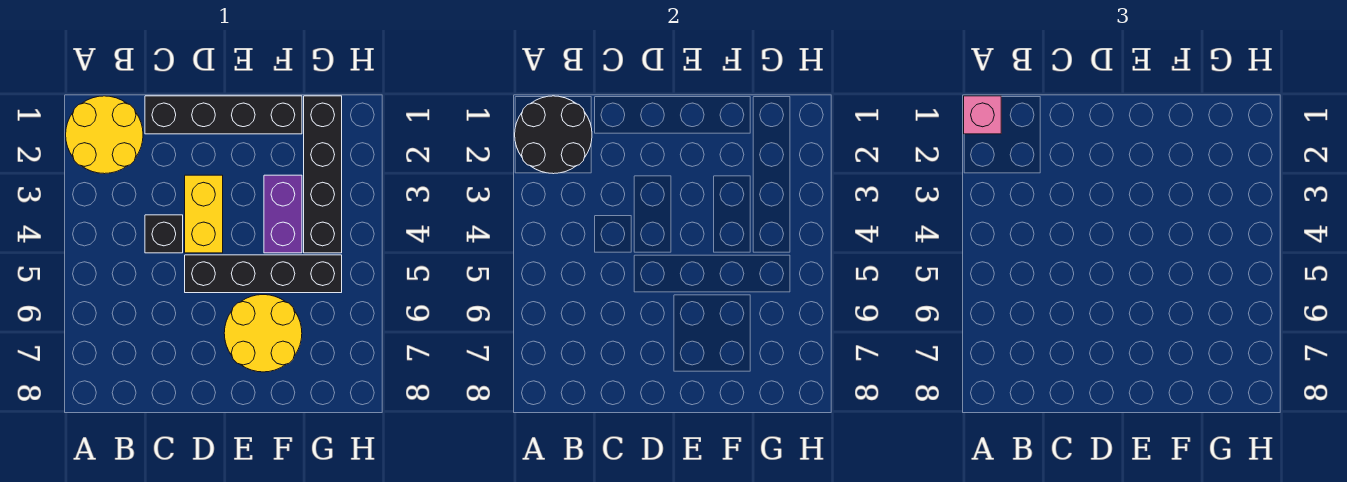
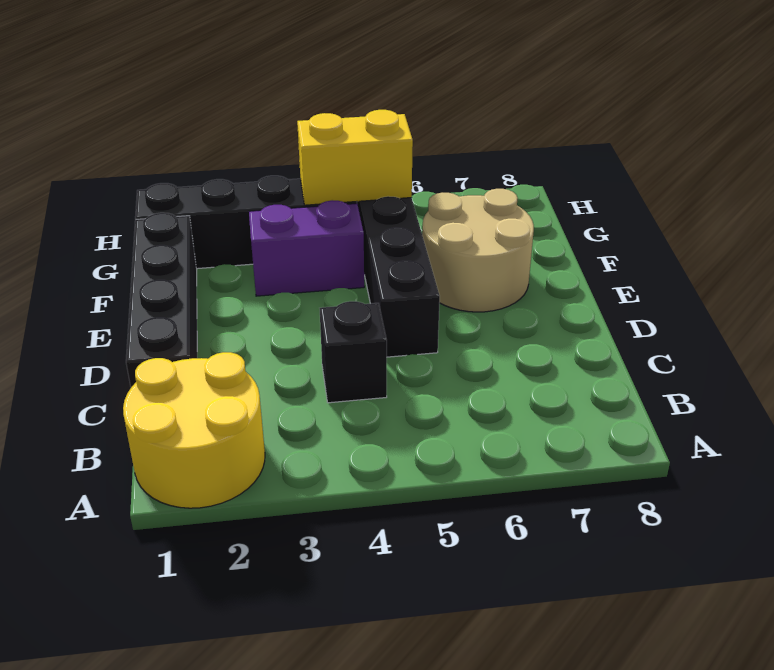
black 2x2 round brick [515,96,592,174] -> none
pink 1x1 brick [964,96,1001,134] -> none
yellow 1x2 brick [185,175,223,253] -> yellow 1x2 brick moved to [297,110,413,205]
yellow 2x2 round brick [224,295,302,372] -> tan 2x2 round brick [422,189,534,312]

